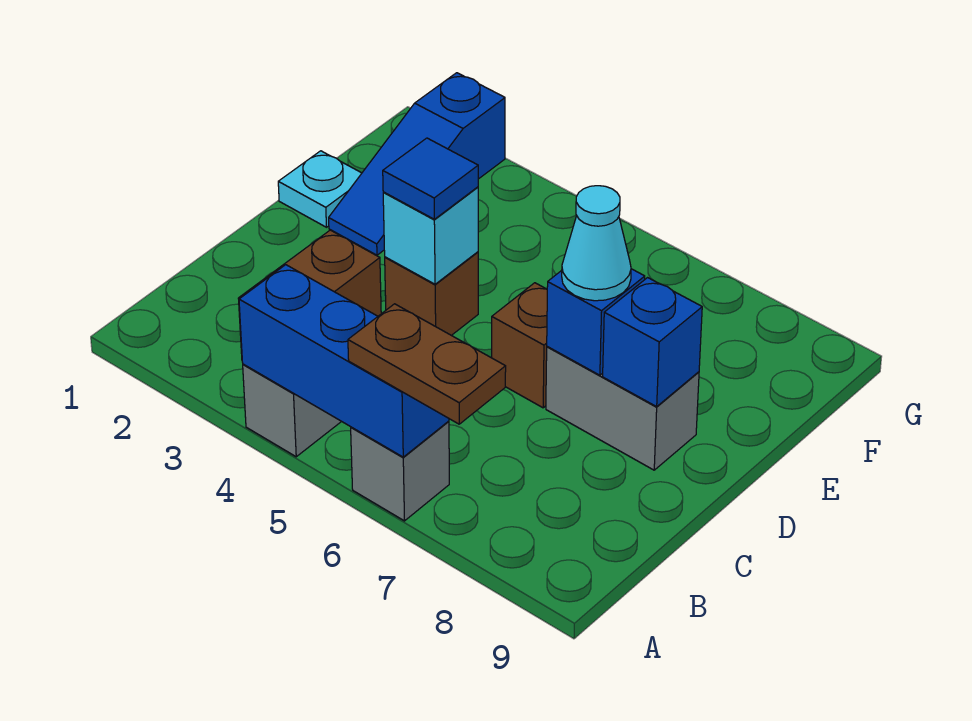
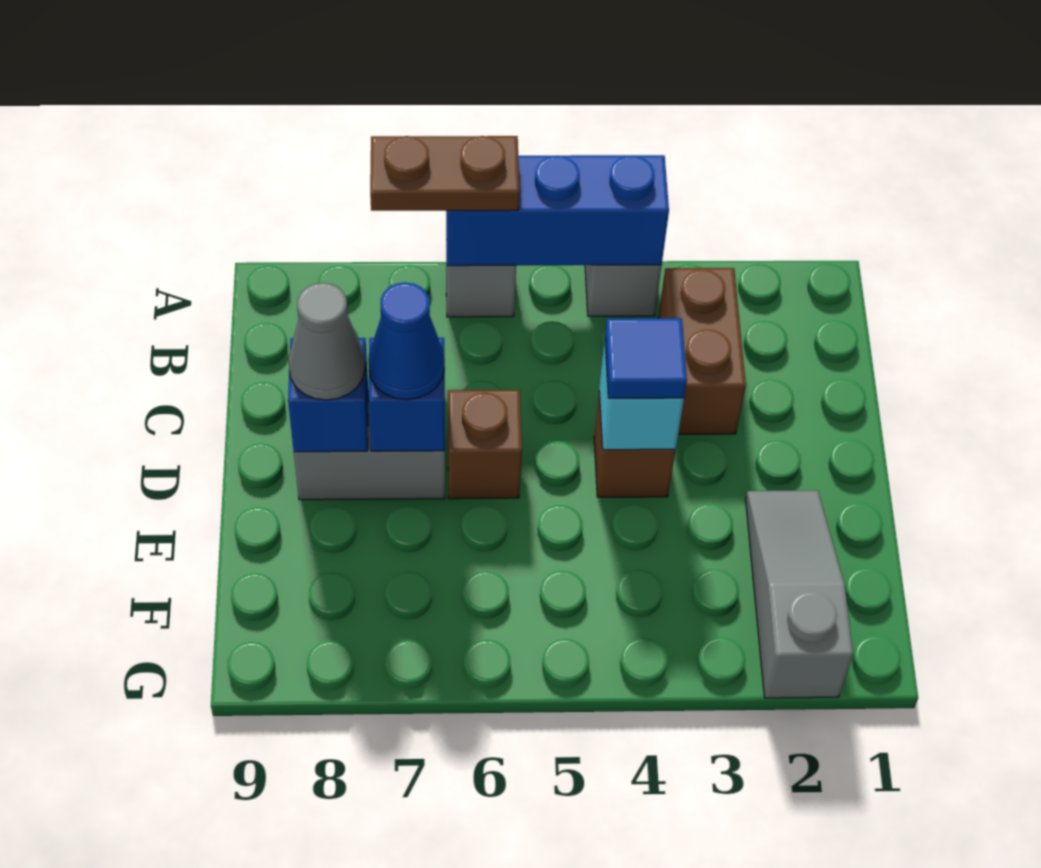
cyan 1x1 cone [562,186,631,301] -> blue 1x1 cone [368,282,445,400]
none -> grey 1x1 cone [288,283,365,400]
cyan 1x1 plate [278,151,362,227] -> none
blue 1x3 slope [329,73,505,255] -> grey 1x3 slope [746,490,853,698]

